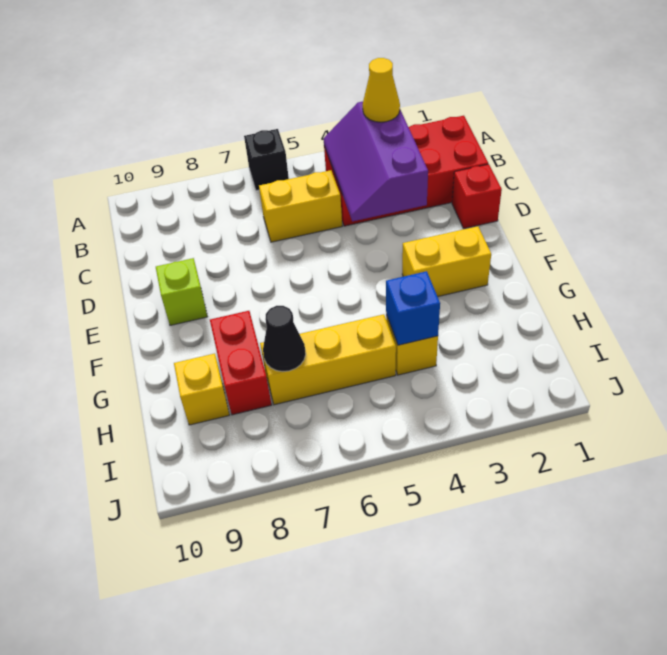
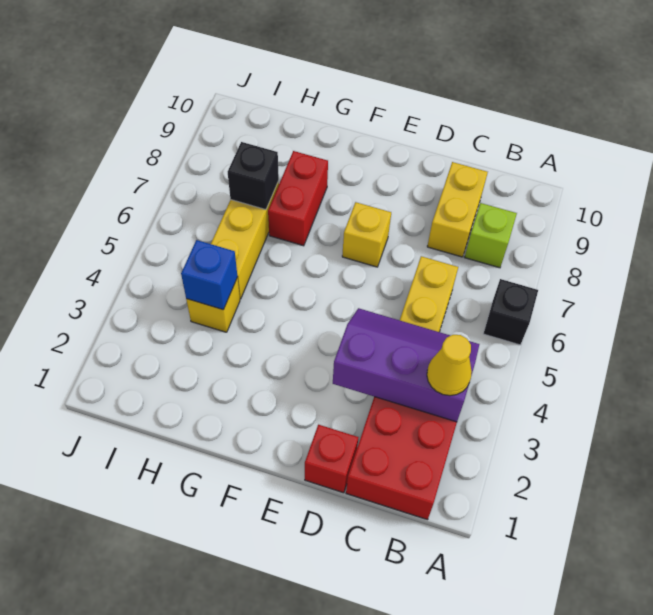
lime 1x1 brick [156,258,207,325] -> lime 1x1 brick moved to [465,203,517,268]
yellow 1x2 brick [402,226,491,297] -> yellow 1x2 brick moved to [427,162,488,257]
red 1x2 brick [210,311,272,415] -> red 1x2 brick turned to [268,151,328,246]
black 1x1 cone [263,306,306,372] -> black 1x1 brick [228,142,279,210]
yellow 1x1 brick [174,354,229,425] -> yellow 1x1 brick moved to [342,202,391,267]

